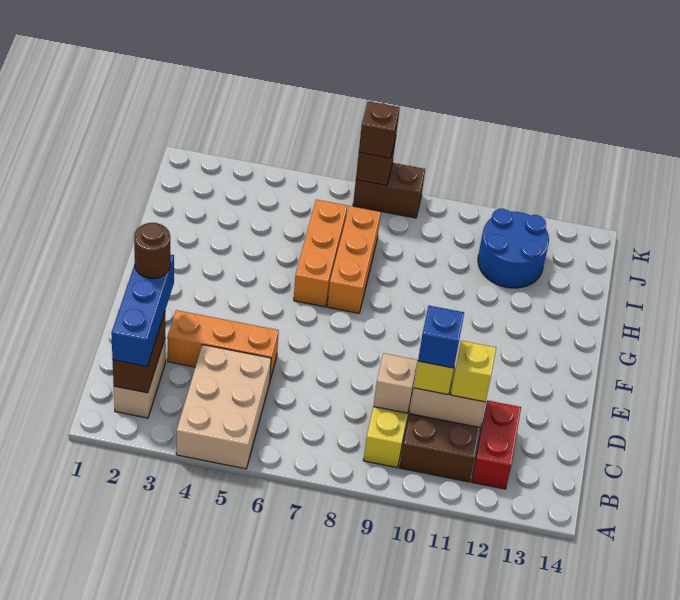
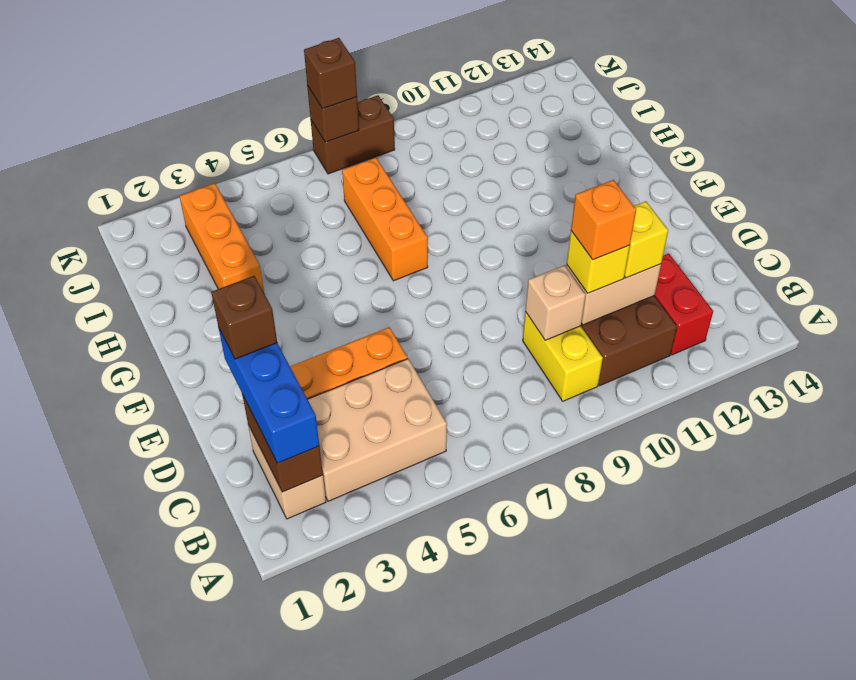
tan 2x3 brick [176,345,271,469] -> tan 2x3 brick turned to [308,359,447,501]
blue 1x1 brick [418,306,464,368] -> orange 1x1 brick [571,180,636,260]
brown 1x1 round brick [134,223,170,279] -> brown 1x1 brick [211,276,277,359]
orange 1x3 brick [294,200,347,307] -> orange 1x3 brick moved to [180,183,264,292]
blue 2x2 round brick [478,209,549,288] -> none

